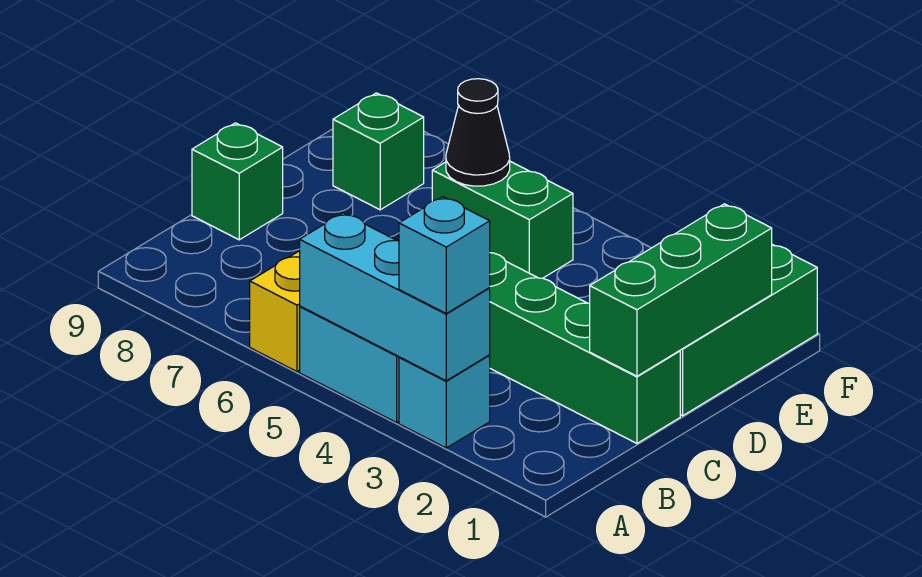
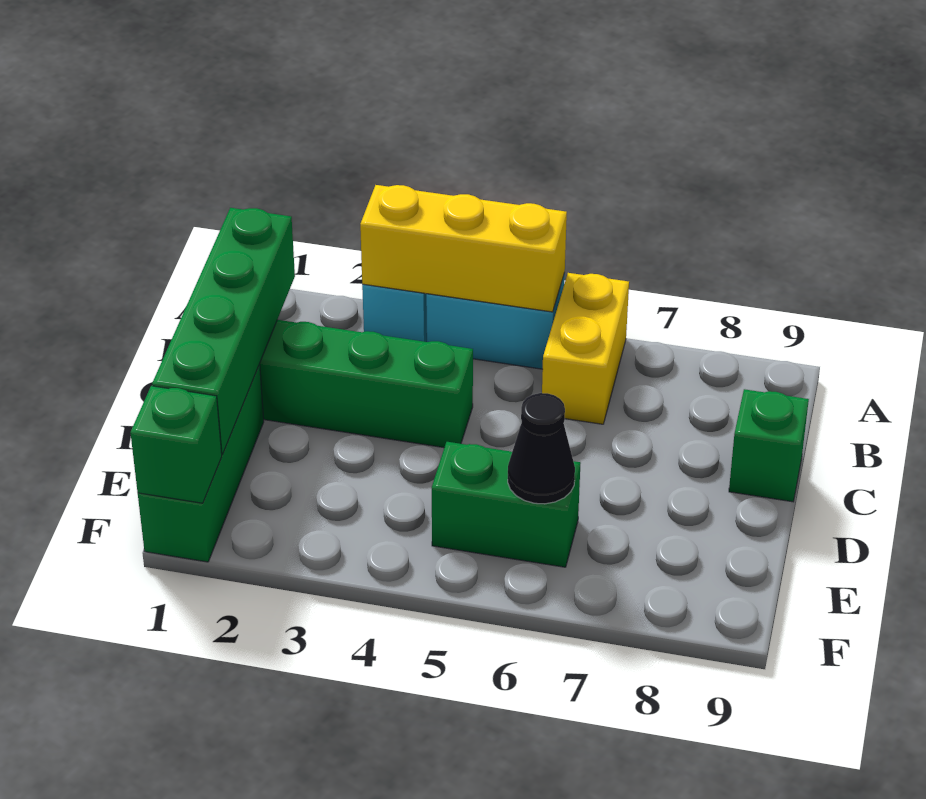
cyan 1x3 brick [300,213,490,381] -> yellow 1x3 brick [360,185,567,312]
cyan 1x1 brick [399,197,490,313] -> none
green 1x3 brick [590,204,772,376] -> green 1x4 brick [152,208,295,454]
green 1x1 brick [333,93,424,210] -> green 1x1 brick moved to [130,386,222,503]

